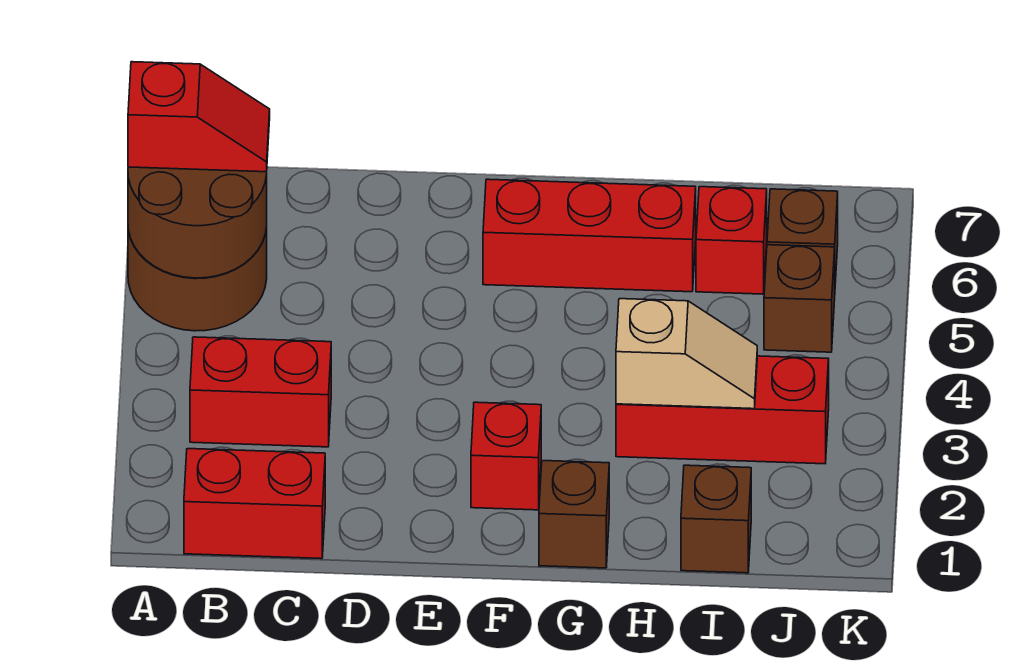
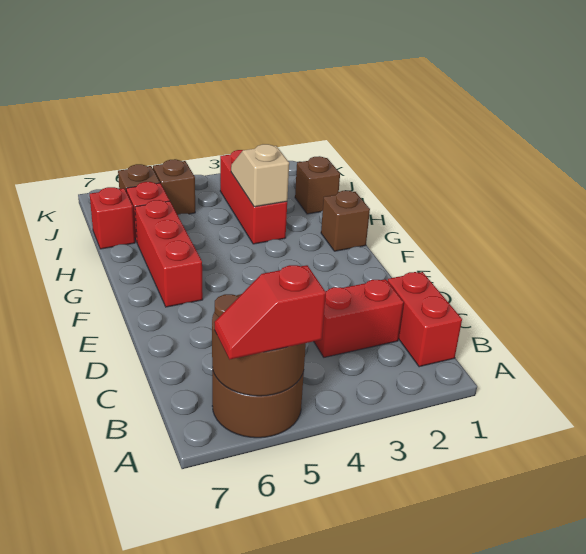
red 1x2 slope [128,62,270,172] -> red 1x2 slope turned to [214,265,326,360]
red 1x2 brick [190,337,331,447] -> red 1x2 brick turned to [314,279,404,357]
red 1x1 brick [471,402,541,510] -> red 1x1 brick moved to [90,187,135,249]

